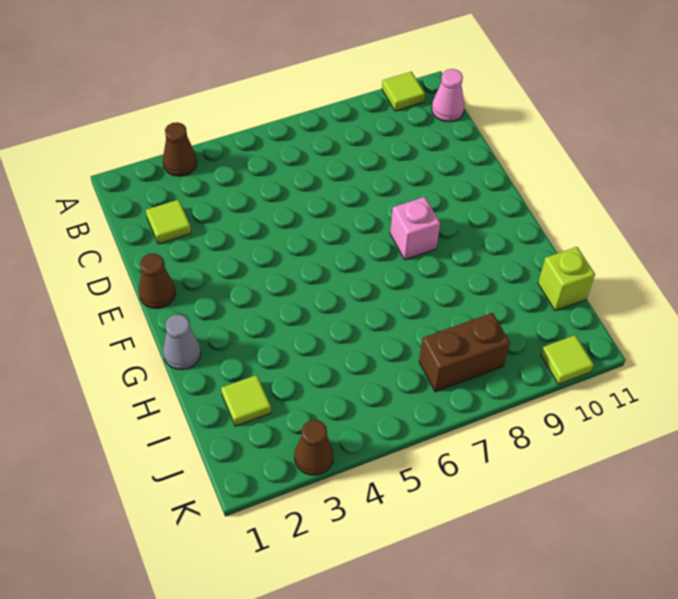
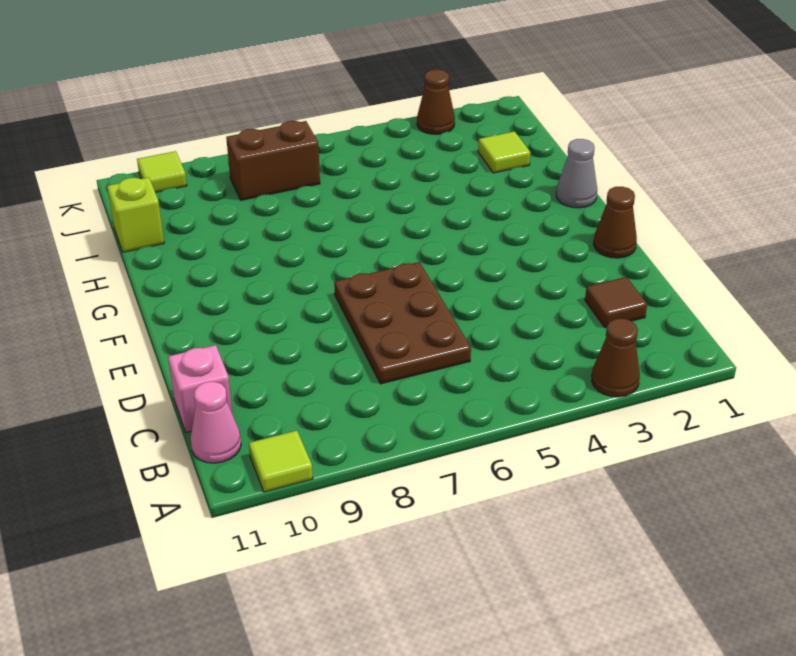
lime 1x1 tile [146,200,191,244] -> brown 1x1 tile [585,277,647,328]
none -> brown 2x3 plate [334,262,471,384]
pink 1x1 brick [390,197,440,260] -> pink 1x1 brick moved to [168,345,233,433]

